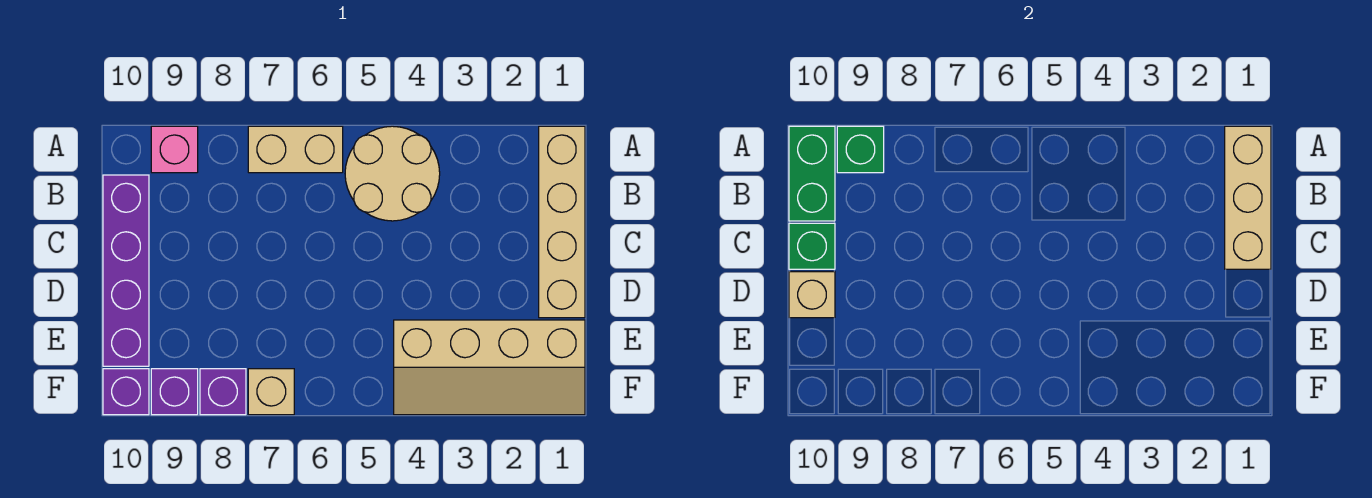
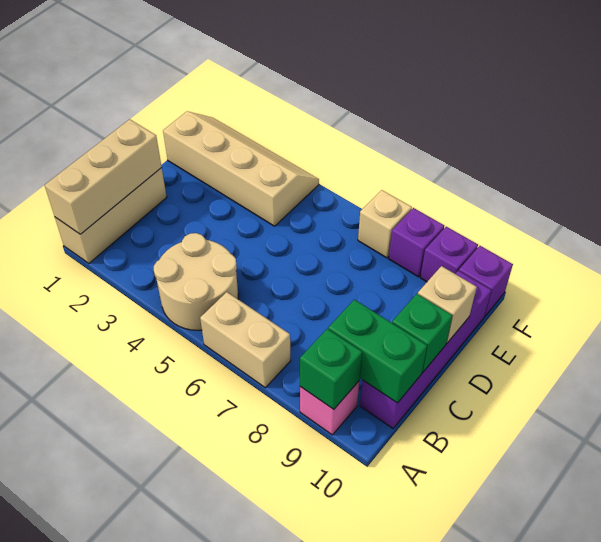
tan 1x4 brick [539,126,585,318] -> tan 1x3 brick [55,168,167,263]
green 1x2 brick [789,126,835,221] -> green 1x2 brick turned to [328,300,427,403]

